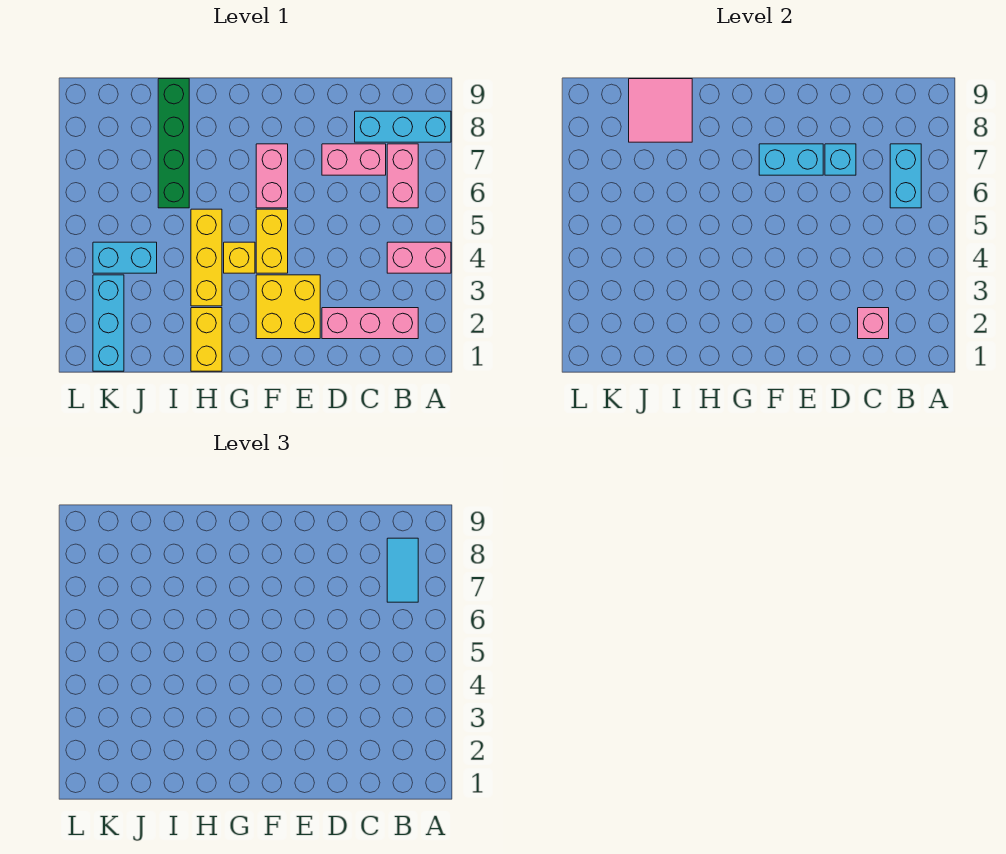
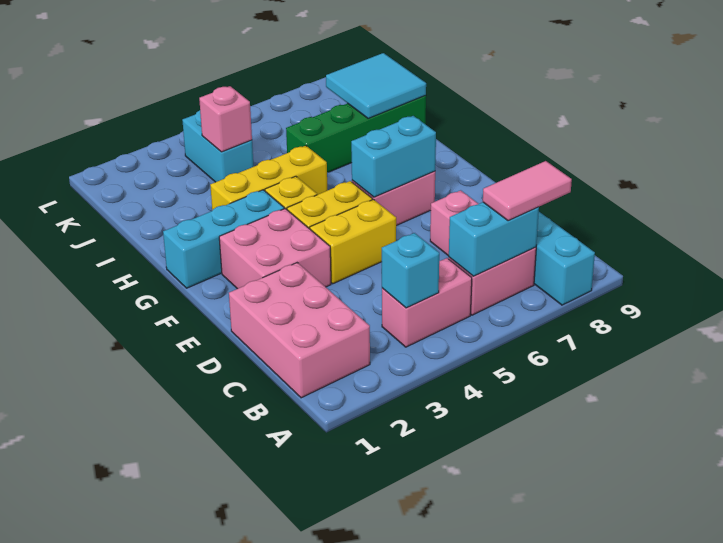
pink 1x2 brick [387,242,451,273] -> pink 1x2 brick turned to [382,258,472,347]
pink 1x3 brick [322,308,418,339] -> pink 2x3 brick [229,263,370,398]
cyan 1x2 tile [387,538,418,602] -> pink 1x2 tile [483,161,572,221]
pink 1x1 brick [858,308,889,339] -> pink 1x1 brick moved to [199,86,252,152]
cyan 1x1 brick [825,144,856,175] -> cyan 1x1 brick moved to [381,233,439,308]
yellow 2x2 brick [256,275,320,339] -> pink 2x2 brick [219,209,331,289]
cyan 1x2 brick [759,144,823,175] -> cyan 1x2 brick turned to [351,116,436,197]
yellow 1x2 brick [191,308,222,371] -> yellow 1x2 brick moved to [310,199,396,284]
pink 2x2 tile [629,79,692,142] -> cyan 2x2 tile [326,53,426,119]
cyan 1x3 brick [93,275,124,371] -> cyan 1x3 brick moved to [163,190,284,288]

